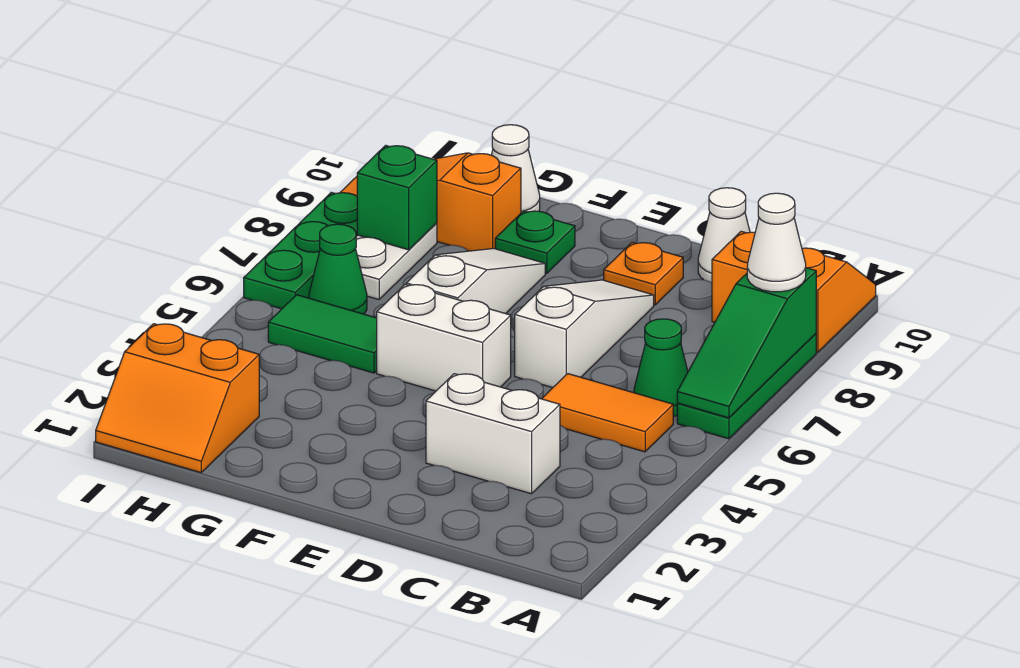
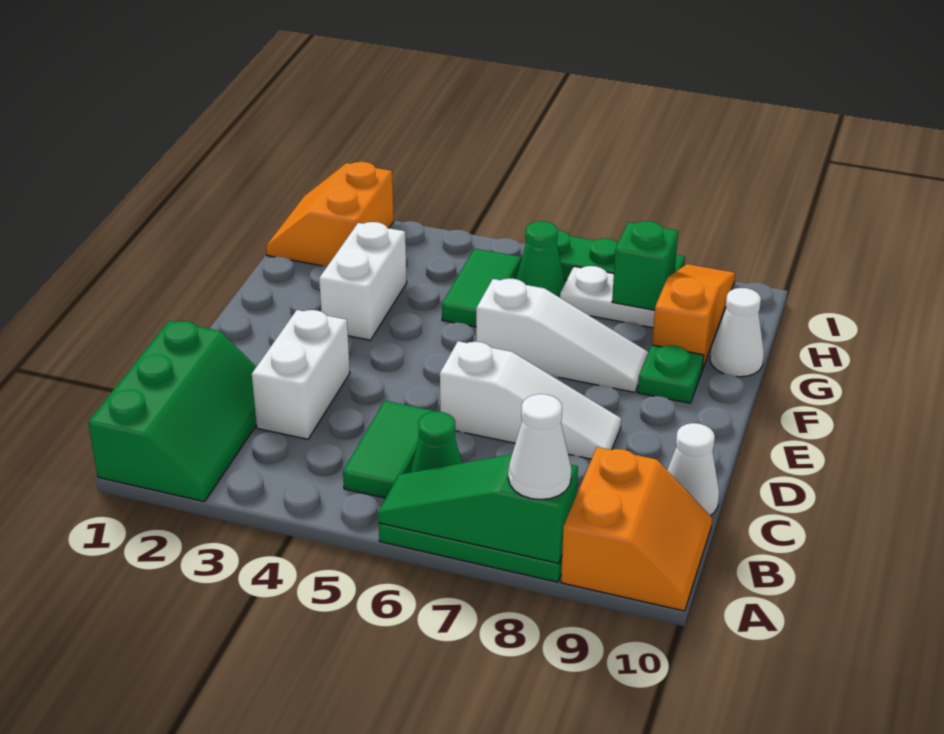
none -> green 2x3 slope [88,321,257,502]
orange 1x2 tile [542,374,673,452] -> green 1x2 tile [343,401,436,498]
orange 1x1 plate [604,243,683,305] -> none
white 1x2 brick [377,284,511,391] -> white 1x2 brick moved to [319,222,407,340]

